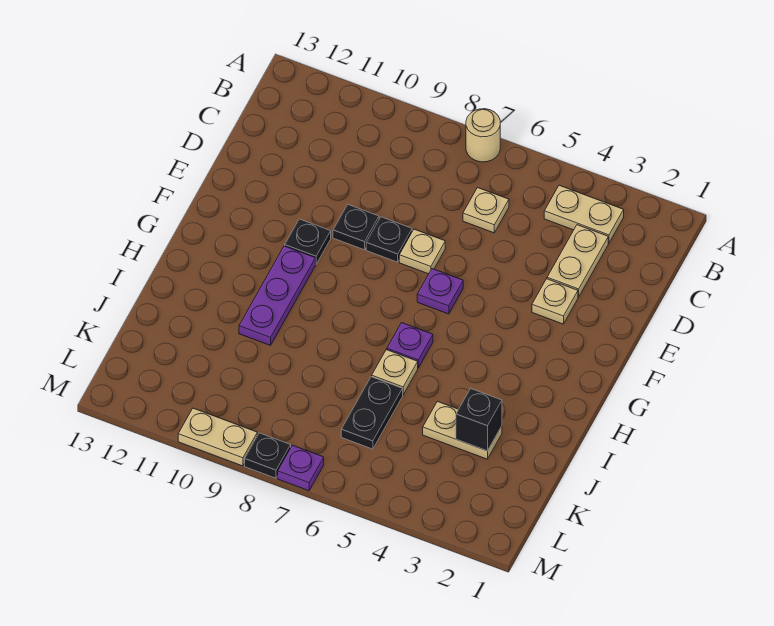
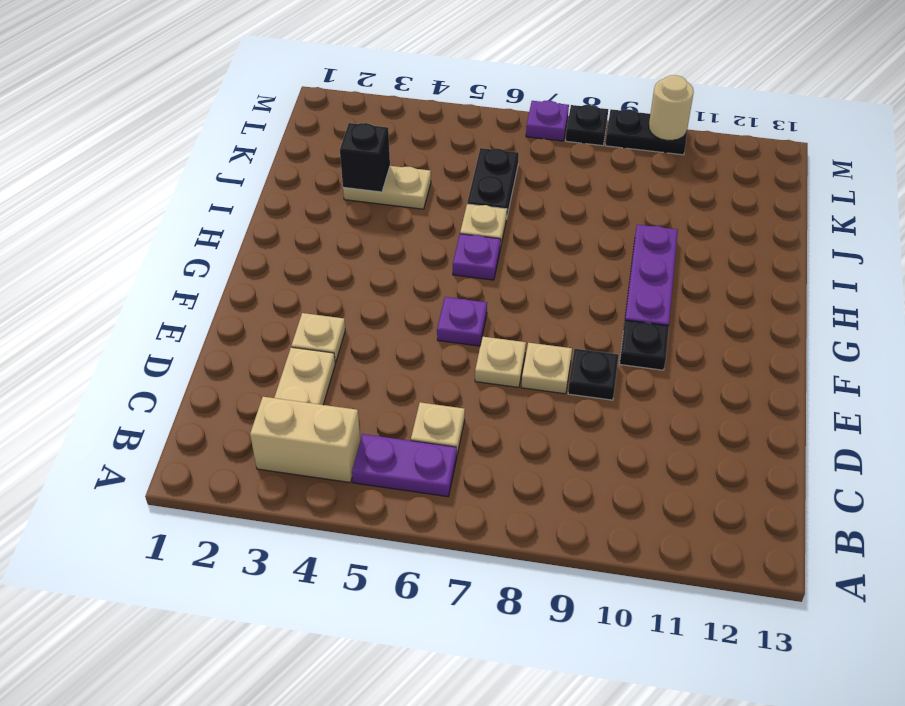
tan 1x1 round brick [466,109,500,162] -> tan 1x1 round brick moved to [649,75,694,140]
tan 1x2 plate [544,185,624,243] -> tan 1x2 brick [250,397,360,483]
none -> purple 1x2 plate [352,434,457,497]
black 1x1 plate [366,217,412,262] -> tan 1x1 plate [521,343,572,394]
tan 1x2 plate [178,408,257,466] -> black 1x2 plate [605,109,687,155]

